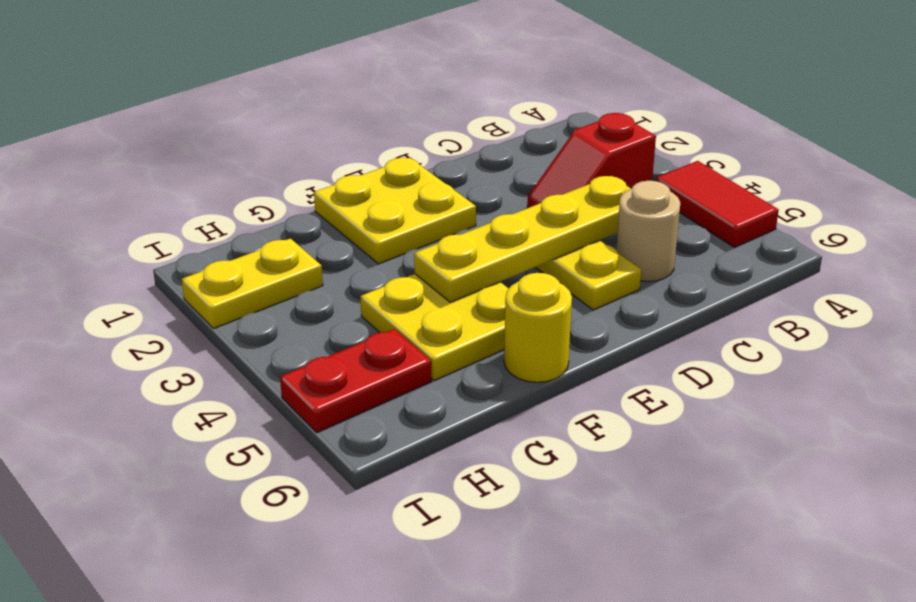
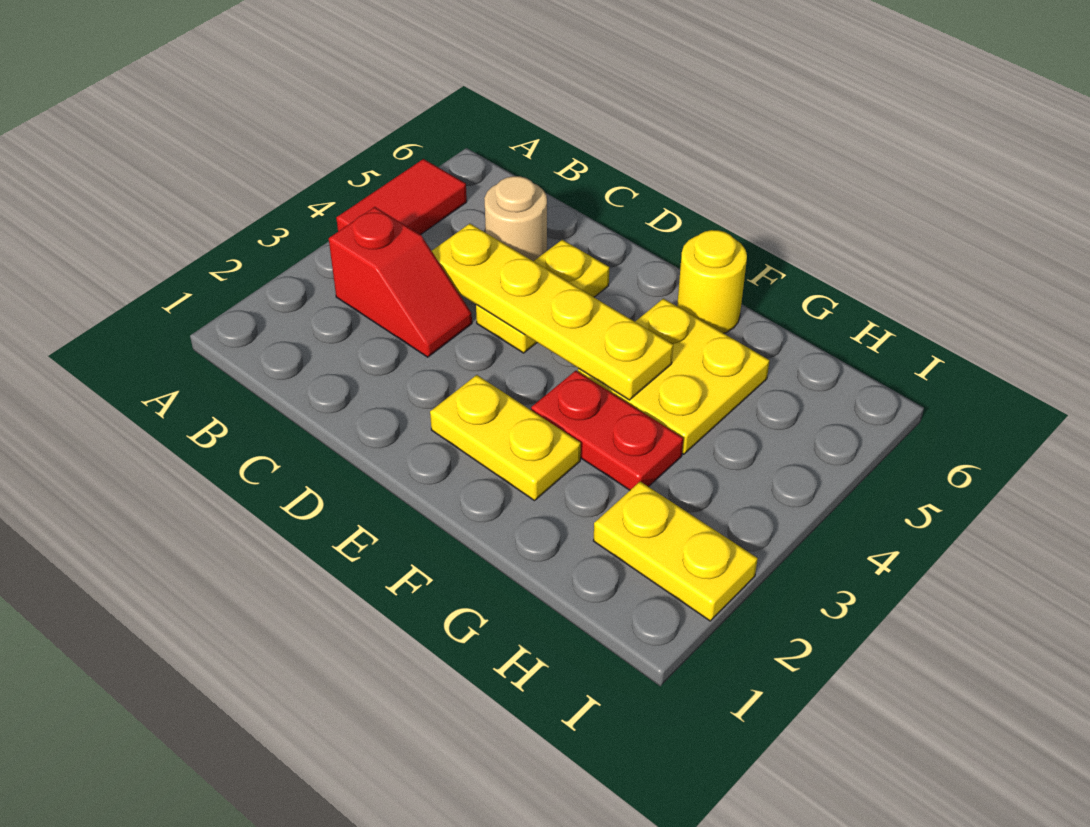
yellow 2x2 plate [314,158,476,264] -> yellow 1x2 plate [430,375,581,501]
red 1x2 plate [280,329,431,432] -> red 1x2 plate moved to [531,371,683,490]

